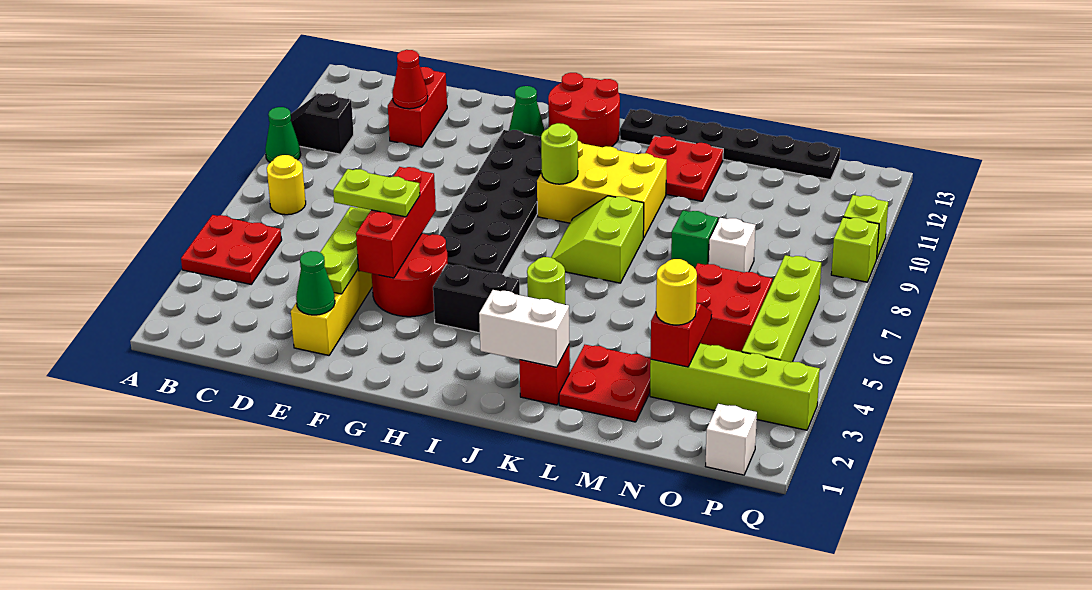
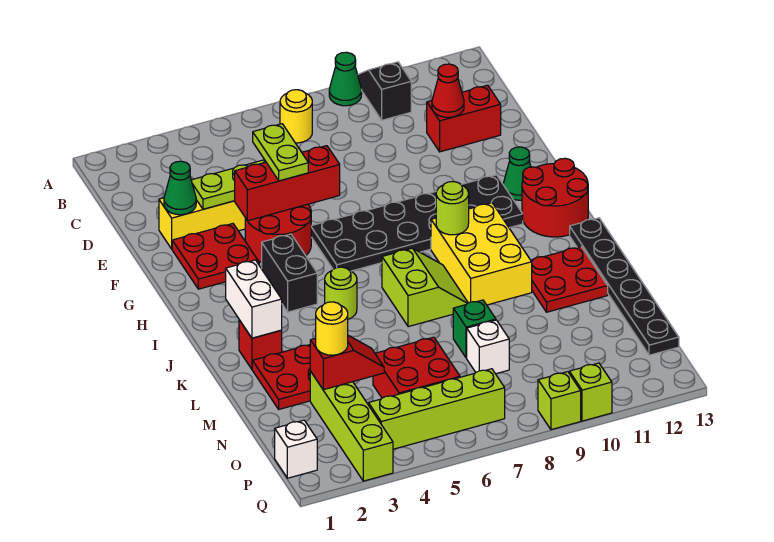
red 2x2 plate [181,215,282,284] -> red 2x2 plate moved to [172,224,259,289]
lime 2x2 slope [551,196,644,283] -> lime 2x2 slope turned to [382,248,468,327]

